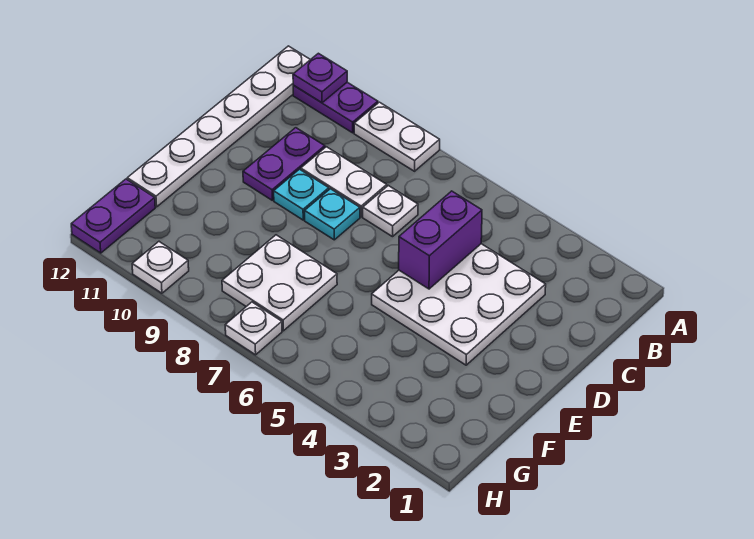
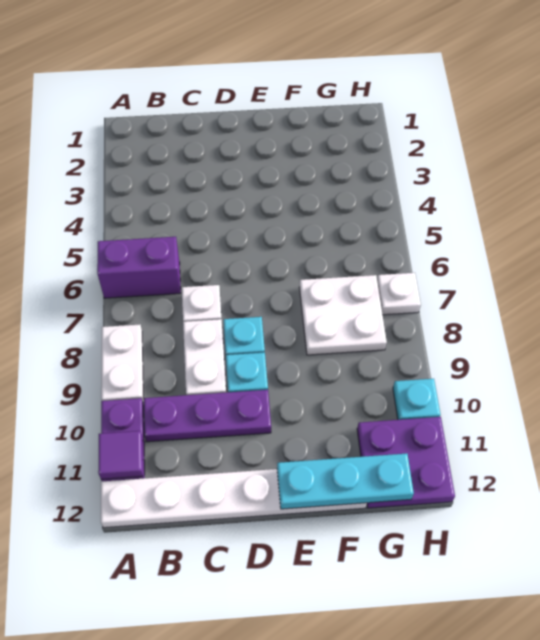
purple 1x1 plate [293,53,347,103] -> purple 1x1 tile [98,431,143,479]
white 3x3 plate [372,244,546,365] -> none
purple 1x2 brick [399,191,482,289] -> purple 1x2 brick moved to [97,237,181,298]
purple 1x2 plate [243,128,325,200] -> purple 1x3 plate [144,390,271,442]
none -> cyan 1x3 plate [277,454,414,509]
purple 1x2 plate [71,179,155,253] -> purple 2x2 plate [357,417,455,508]
white 1x1 plate [132,242,189,293] -> cyan 1x1 plate [393,379,441,420]

